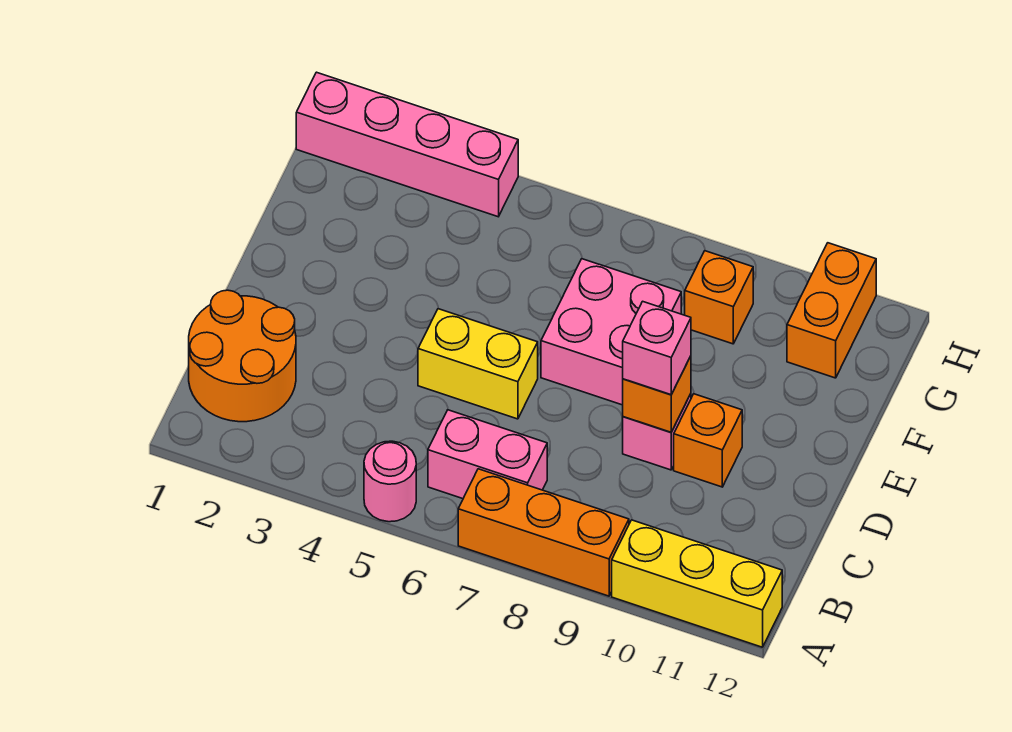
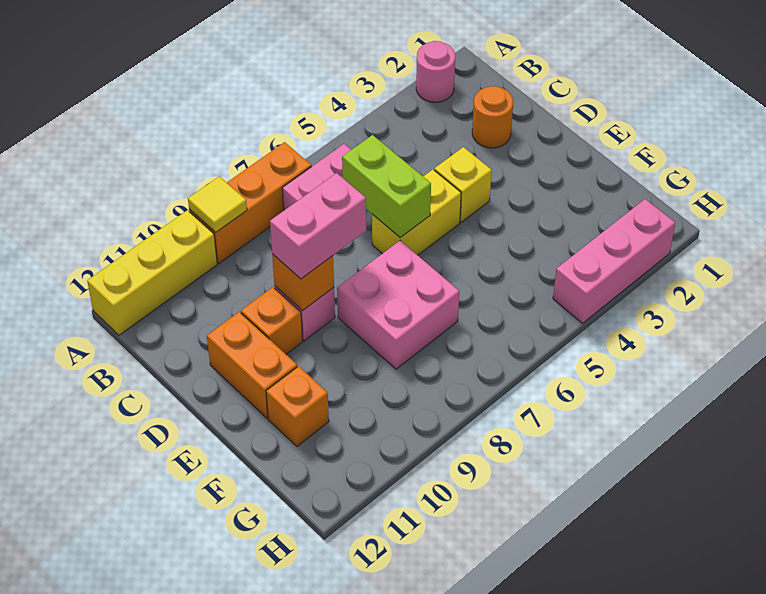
pink 1x1 round brick [364,441,416,522] -> pink 1x1 round brick moved to [416,41,455,102]
none -> yellow 1x1 tile [188,176,247,232]
orange 2x2 round brick [189,290,296,422] -> orange 1x1 round brick [472,86,513,148]
none -> lime 1x2 brick [342,135,431,238]
none -> yellow 1x1 brick [434,147,492,222]
pink 1x1 brick [623,301,691,395] -> pink 1x2 brick [270,173,366,279]
orange 1x1 brick [685,251,753,344] -> orange 1x1 brick moved to [266,366,329,446]
orange 1x2 brick [787,243,876,378] -> orange 1x2 brick moved to [207,312,297,418]
pink 1x4 brick [296,72,518,217] -> pink 1x3 brick [553,199,675,323]

